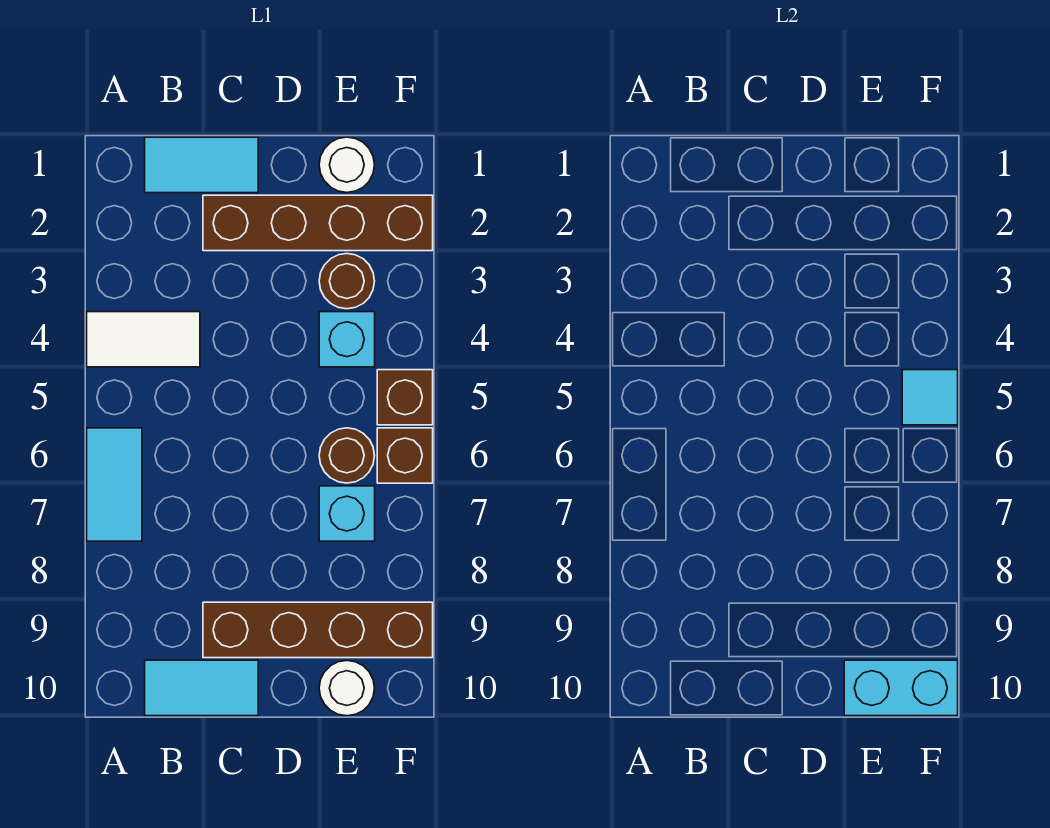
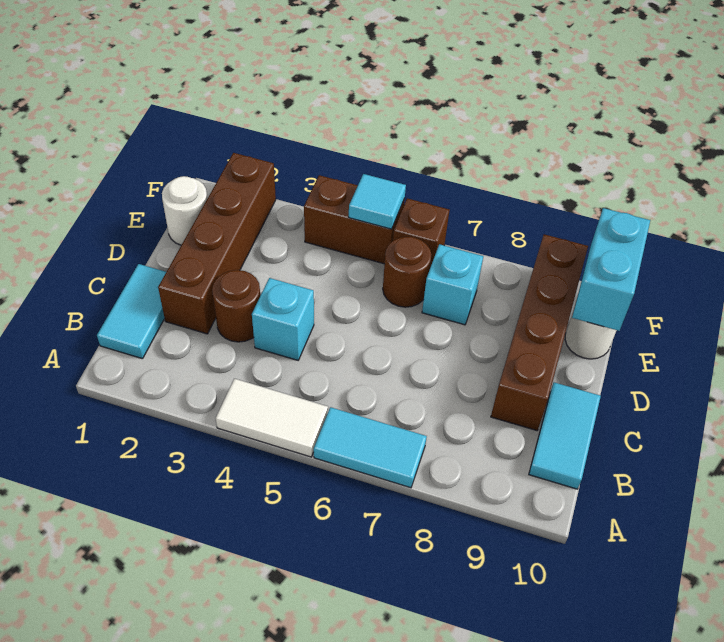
white 1x2 tile [87,312,200,367] -> white 1x2 tile turned to [216,379,328,457]
brown 1x1 round brick [319,254,375,309] -> brown 1x1 round brick moved to [212,270,260,342]
cyan 1x1 brick [319,312,375,367] -> cyan 1x1 brick moved to [252,278,314,360]
brown 1x1 brick [377,370,433,425] -> brown 1x2 brick [304,175,405,264]

